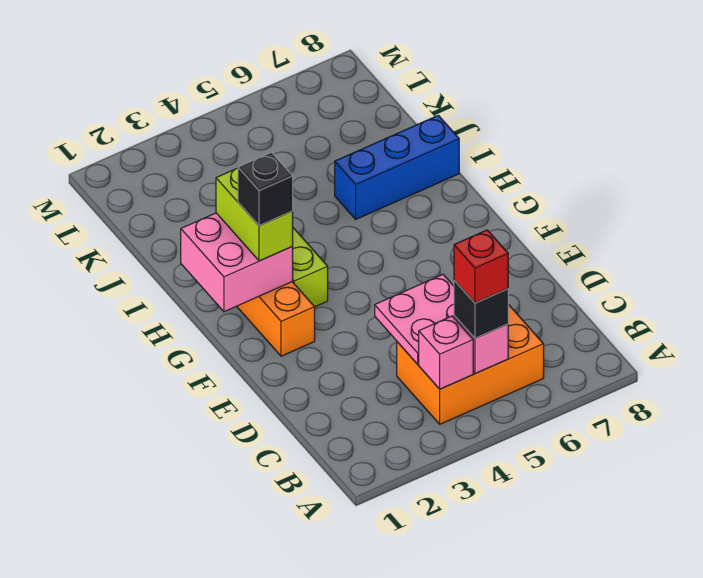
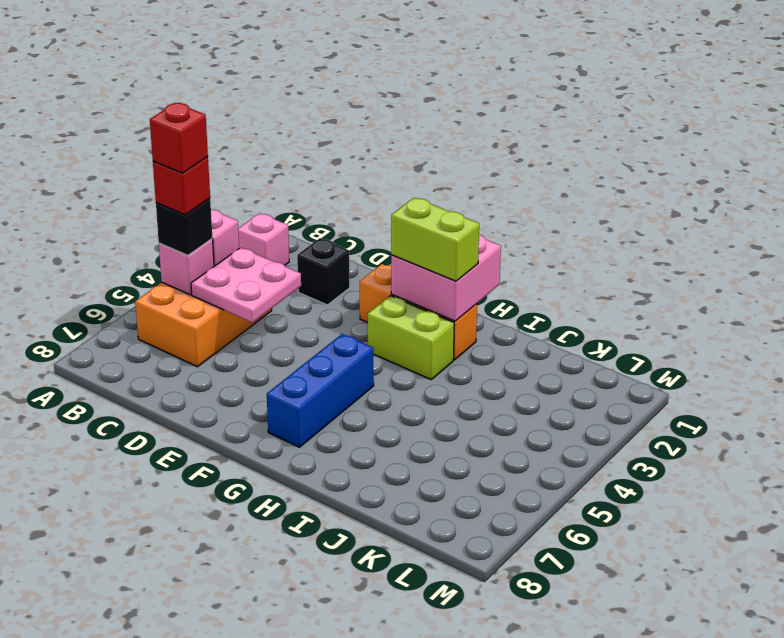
none -> pink 1x1 brick [238,213,289,265]
none -> red 1x1 brick [150,103,208,173]
black 1x1 brick [238,153,293,226] -> black 1x1 brick moved to [297,238,350,305]
blue 1x3 brick [335,115,459,219] -> blue 1x3 brick moved to [267,334,374,447]

